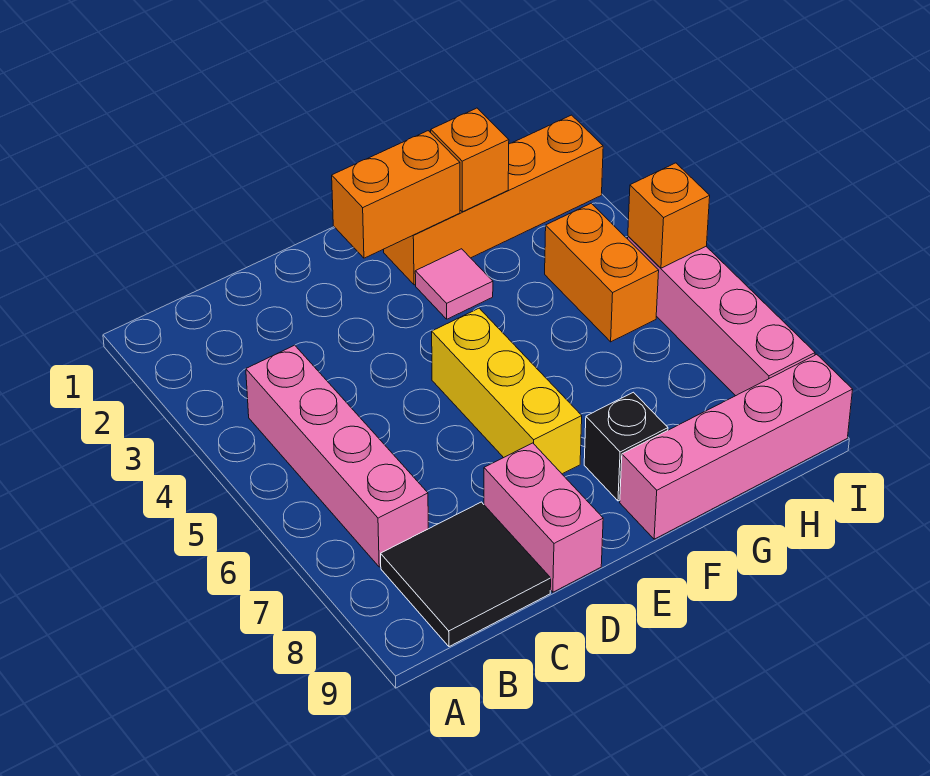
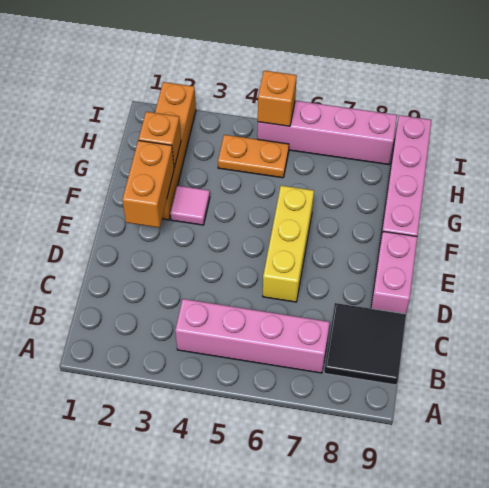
pink 1x2 brick [484,443,603,592] -> pink 1x2 brick turned to [371,231,417,314]
yellow 1x3 brick [432,308,582,474] -> yellow 1x3 brick turned to [263,186,314,302]
black 1x1 brick [584,392,668,501] -> none
orange 1x2 brick [545,203,659,342] -> orange 1x2 plate [218,135,289,178]

